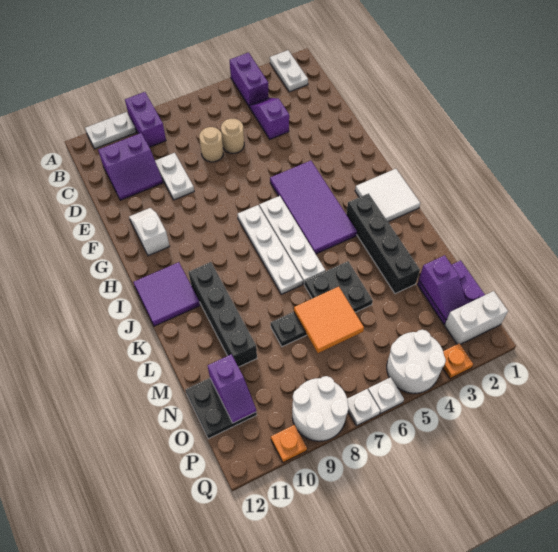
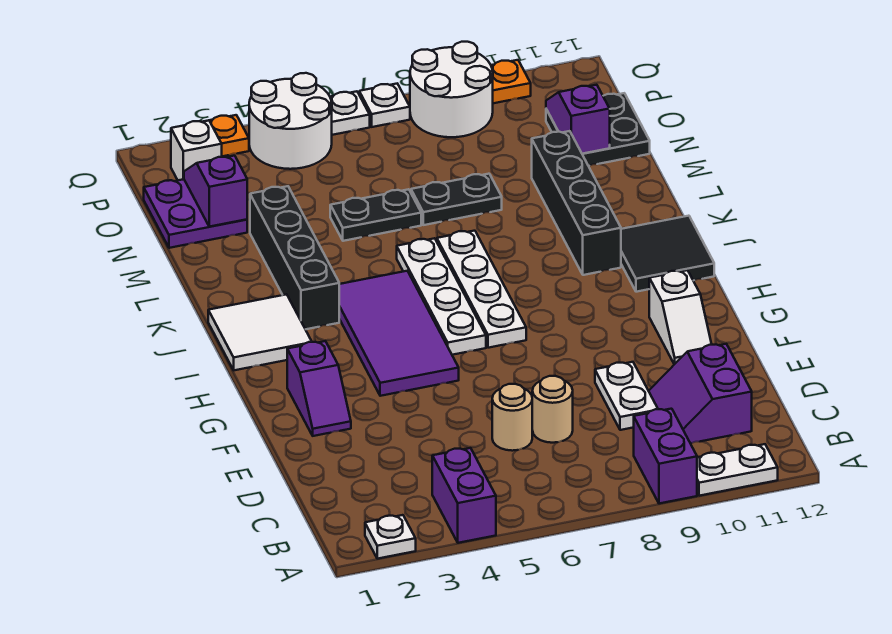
white 1x2 plate [270,50,308,92] -> white 1x1 plate [365,515,416,559]
purple 1x2 slope [250,98,289,139] -> purple 1x2 slope moved to [287,341,351,436]
purple 2x2 slope [98,133,163,200] -> purple 2x2 slope turned to [649,344,752,443]
purple 2x2 tile [133,262,200,326] -> black 2x2 tile [621,216,714,292]
black 2x2 plate [304,261,373,312] -> black 1x2 plate [330,189,421,241]
orange 2x2 tile [294,287,364,353] -> none
white 1x2 brick [445,291,508,344] -> white 1x1 brick [171,121,222,180]

